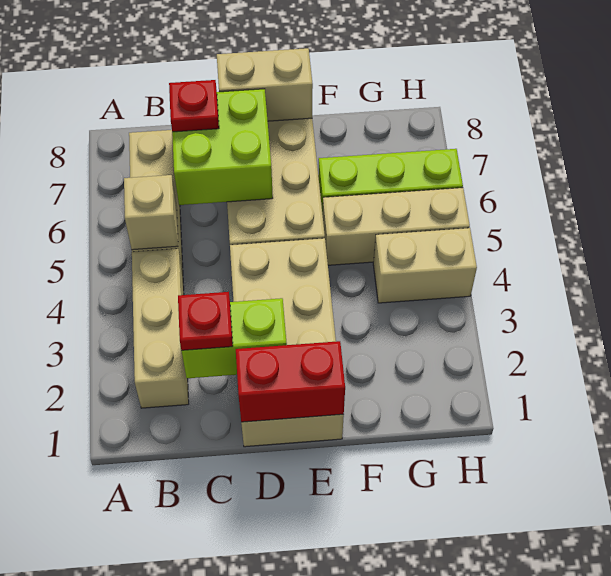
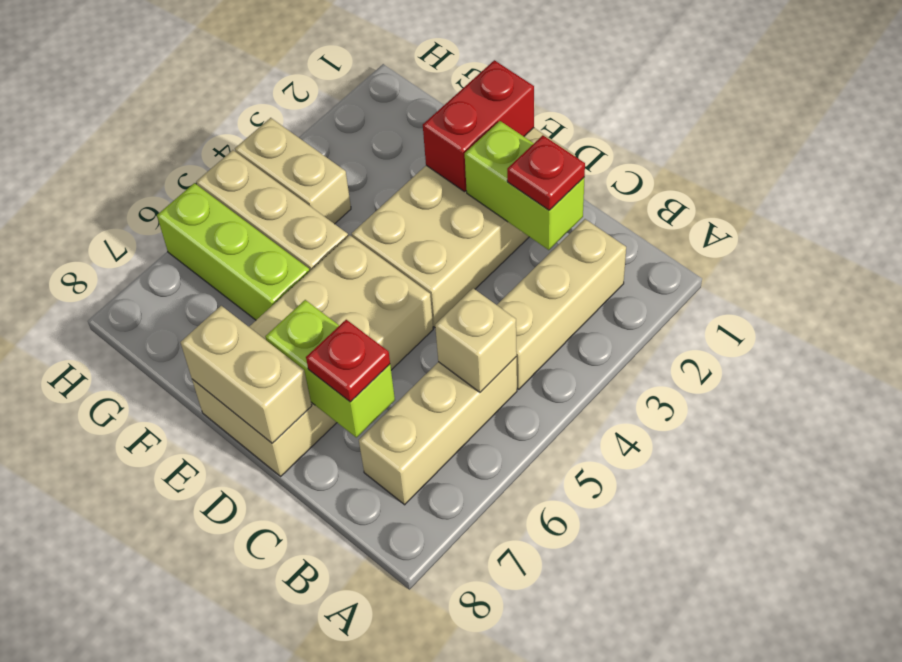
lime 2x2 brick [172,89,273,205] -> lime 1x2 brick [265,300,395,437]
red 1x2 brick [236,341,345,422] -> red 1x2 brick turned to [423,60,534,192]

